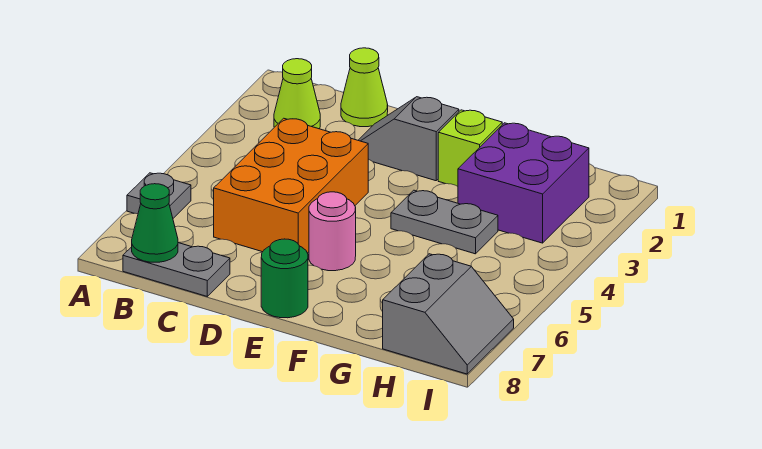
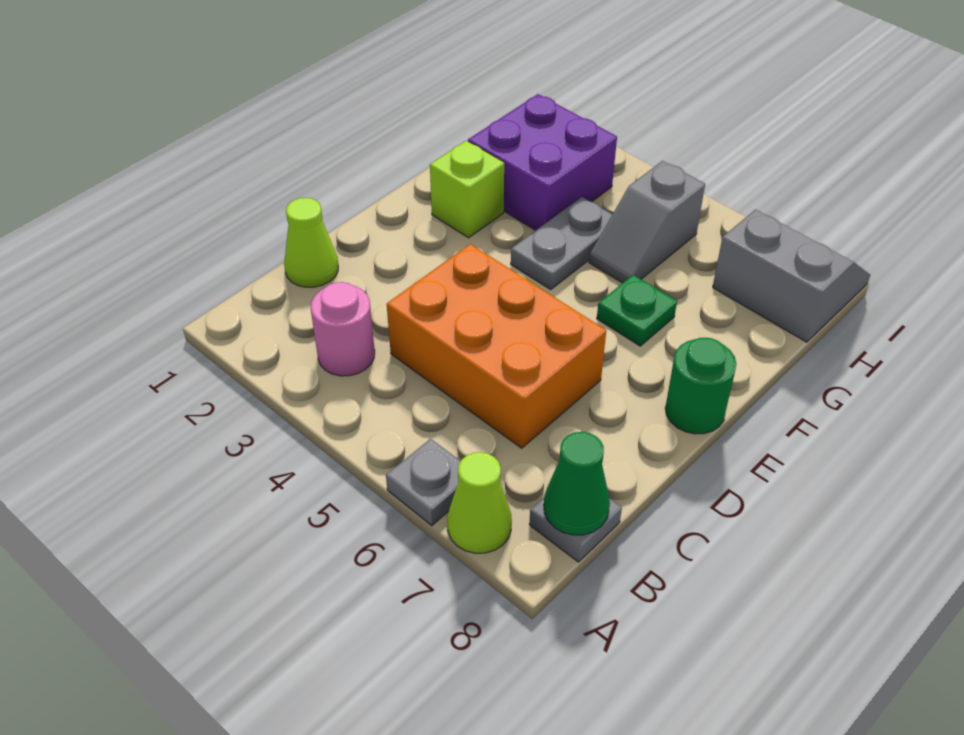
lime 1x1 cone [274,59,320,129] -> lime 1x1 cone moved to [447,452,512,553]
grey 1x2 plate [123,243,230,296] -> grey 1x1 plate [529,498,622,562]
grey 1x2 slope [358,97,459,181] -> grey 1x2 slope moved to [589,161,705,283]
pink 1x1 round brick [309,192,356,271] -> pink 1x1 round brick moved to [311,282,375,376]
none -> green 1x1 plate [597,275,677,346]

